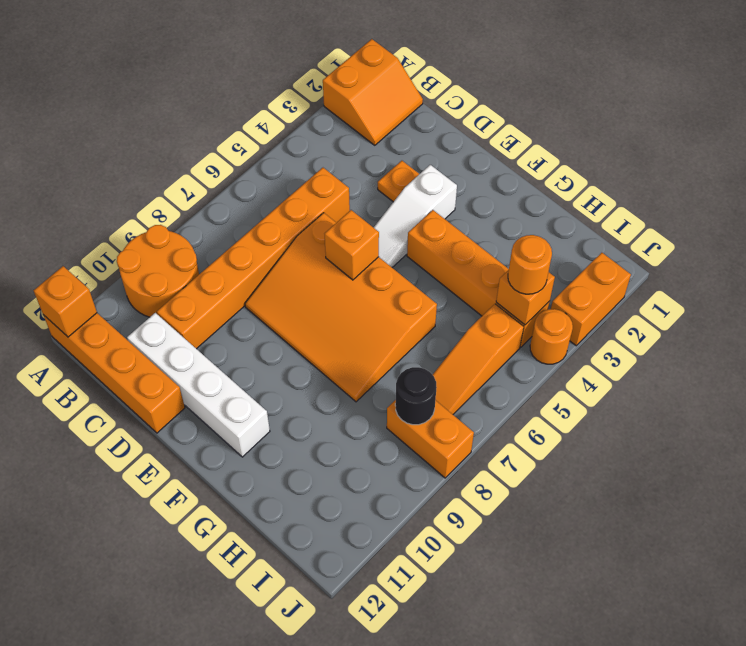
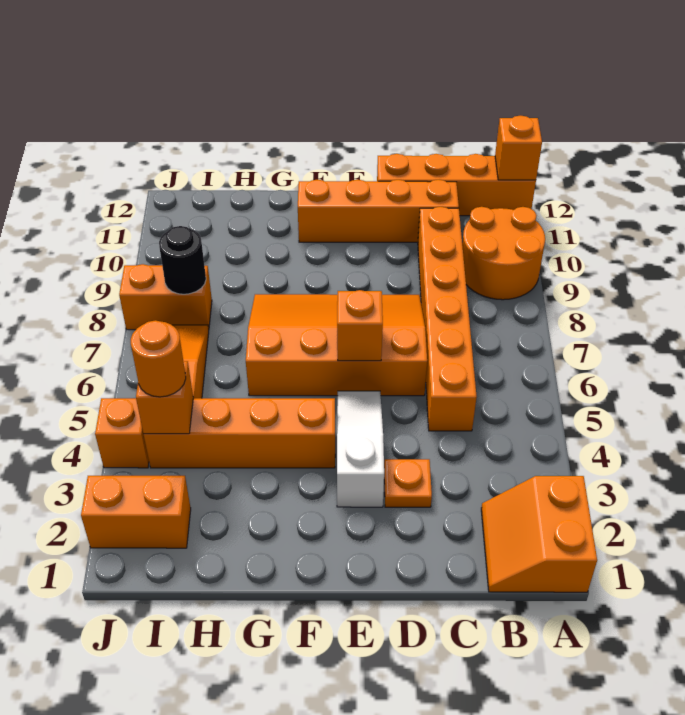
white 1x4 brick [127,313,270,457] -> orange 1x4 brick [298,180,459,242]
orange 1x2 brick [551,253,631,346] -> orange 1x2 brick turned to [81,476,191,548]
orange 1x1 round brick [530,309,573,364] -> orange 1x1 brick [95,398,149,468]

